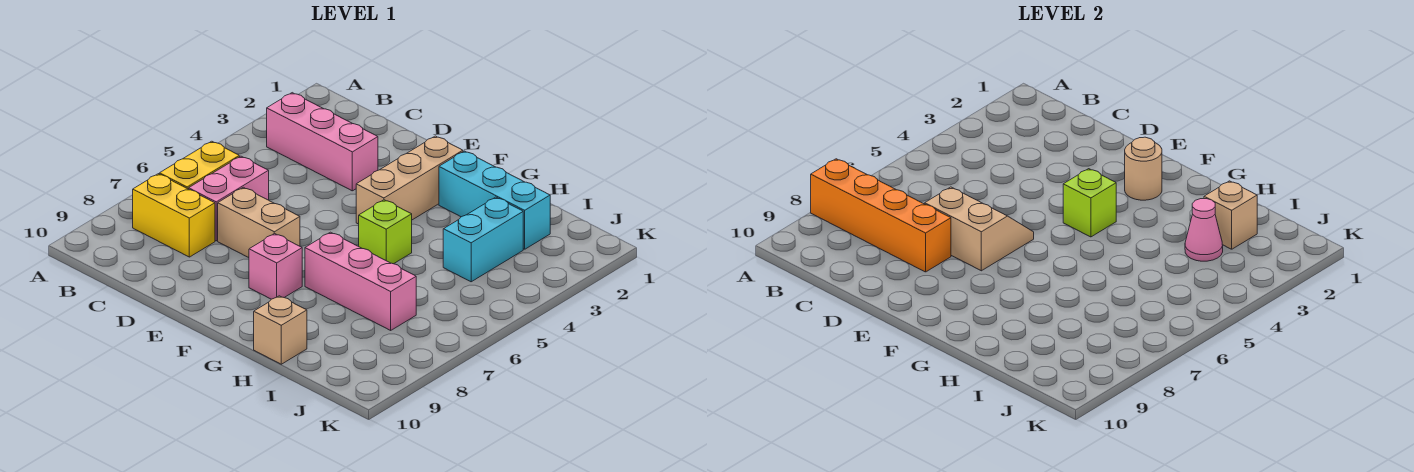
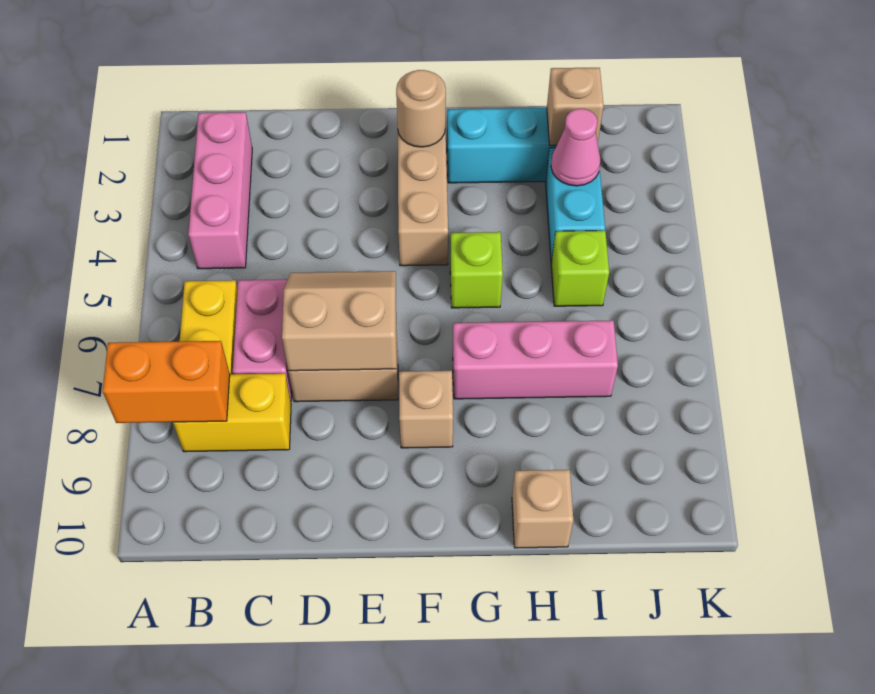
orange 1x4 brick [811,159,951,272] -> orange 1x2 brick [103,341,230,423]
pink 1x3 brick [267,93,378,191] -> pink 1x3 brick turned to [188,112,252,269]
lime 1x1 brick [1063,169,1116,237] -> lime 1x1 brick moved to [551,231,609,306]
pink 1x1 brick [249,233,302,299] -> tan 1x1 brick [399,371,453,448]

